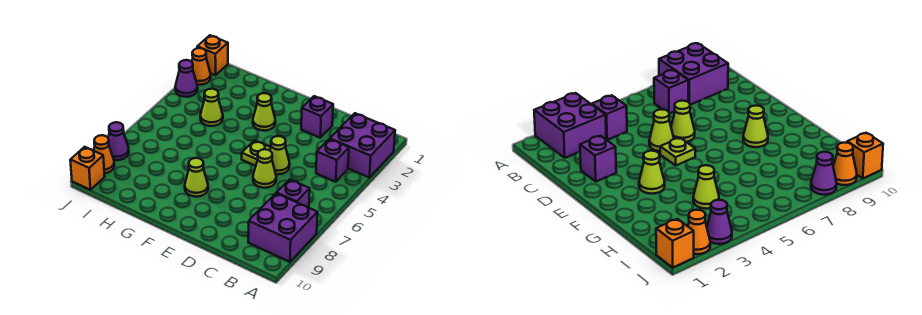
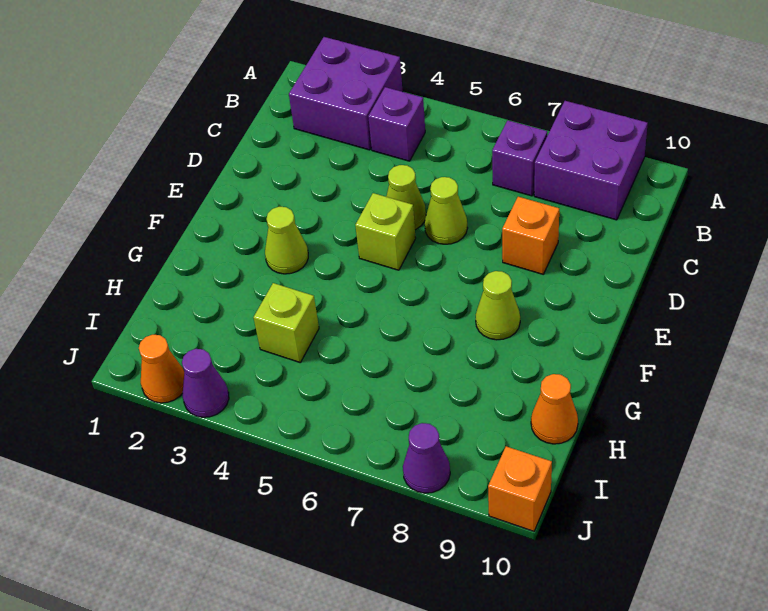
purple 1x1 brick [301,96,333,138] -> none
lime 1x1 plate [242,140,271,166] -> lime 1x1 brick [355,193,416,270]
lime 1x1 cone [200,89,223,126] -> lime 1x1 brick [254,283,319,362]
orange 1x1 brick [197,35,228,75] -> orange 1x1 brick moved to [502,197,559,274]
orange 1x1 cone [94,135,114,173] -> orange 1x1 cone moved to [531,374,578,444]

